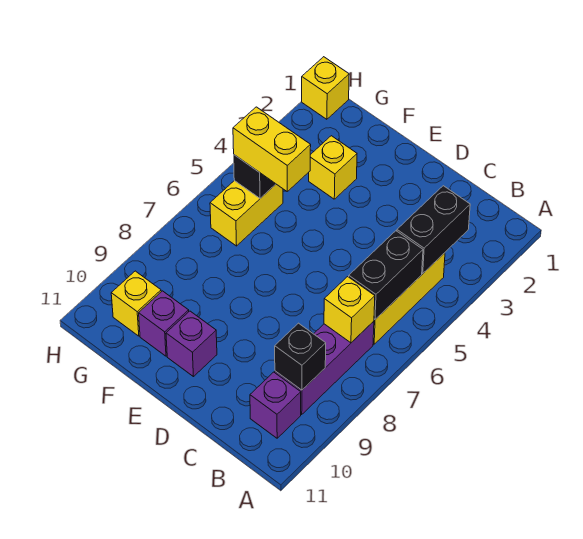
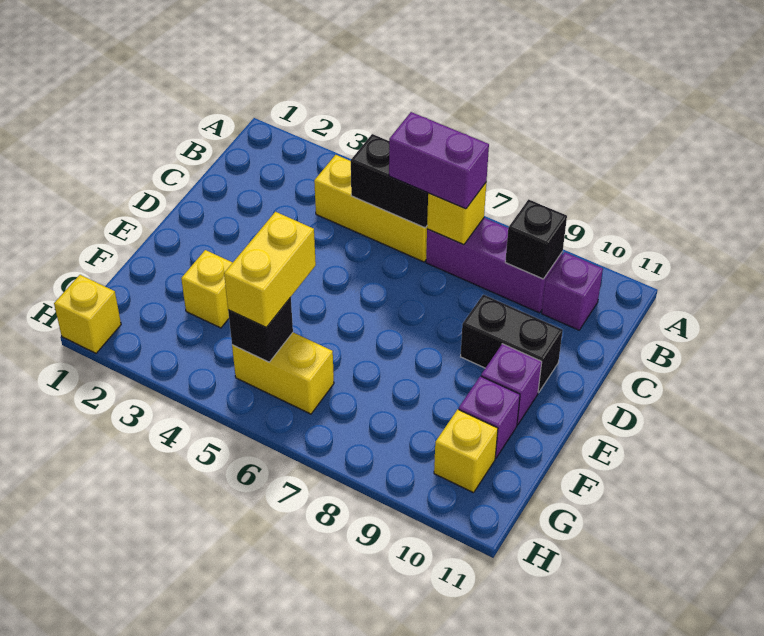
black 1x2 brick [397,186,470,273] -> black 1x2 brick moved to [461,295,563,393]
none -> purple 1x2 brick [389,112,489,209]

